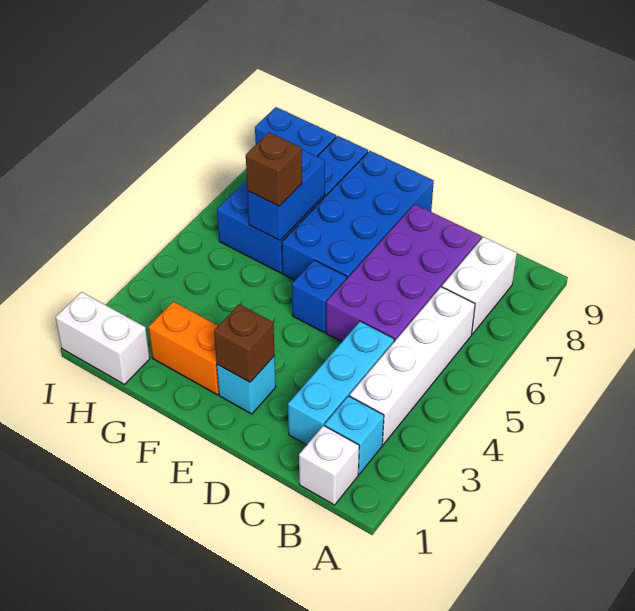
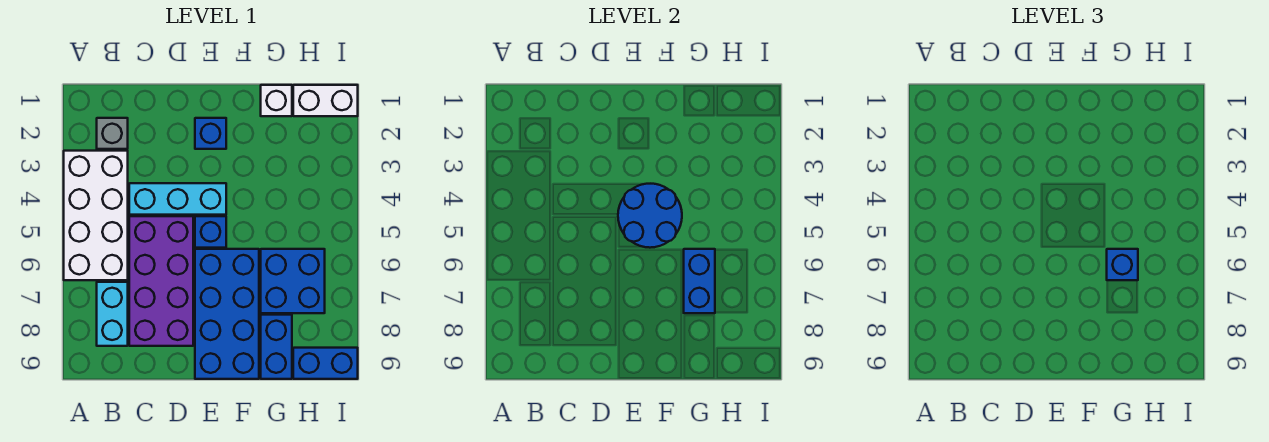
white 1x1 brick [299,426,359,505] -> white 1x1 brick moved to [261,85,292,116]
cyan 1x1 brick [325,396,384,474] -> grey 1x1 brick [97,118,128,149]
white 1x4 brick [350,287,475,444] -> white 2x4 brick [64,151,128,280]
white 1x2 brick [442,237,517,334] -> cyan 1x2 brick [97,282,128,346]
cyan 1x3 brick [288,321,394,445] -> cyan 1x3 brick turned to [129,183,226,215]
cyan 1x1 brick [217,356,276,414] -> blue 1x1 brick [195,118,226,149]
brown 1x1 brick [214,304,275,382] -> none
none -> blue 2x2 round brick [618,184,682,248]
orange 1x2 brick [149,302,219,395] -> none
brown 1x1 brick [246,132,302,206] -> blue 1x1 brick [1107,249,1138,280]

